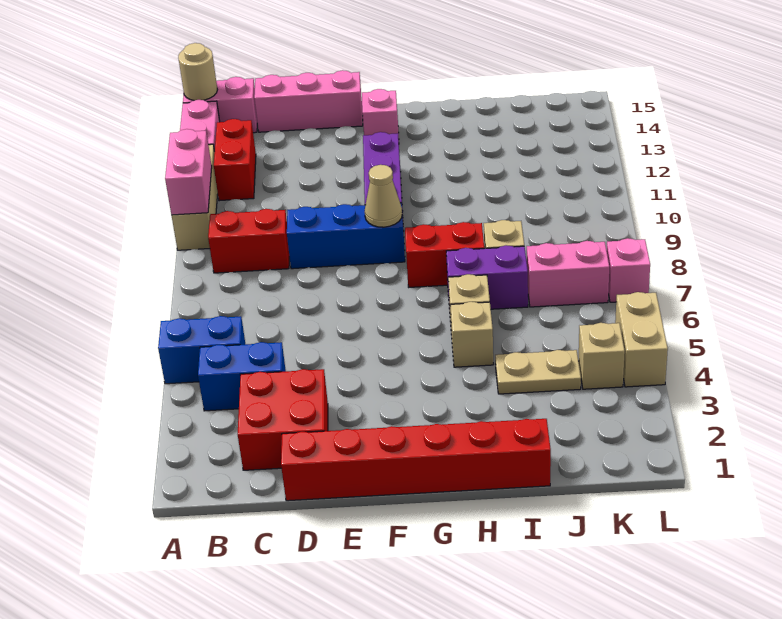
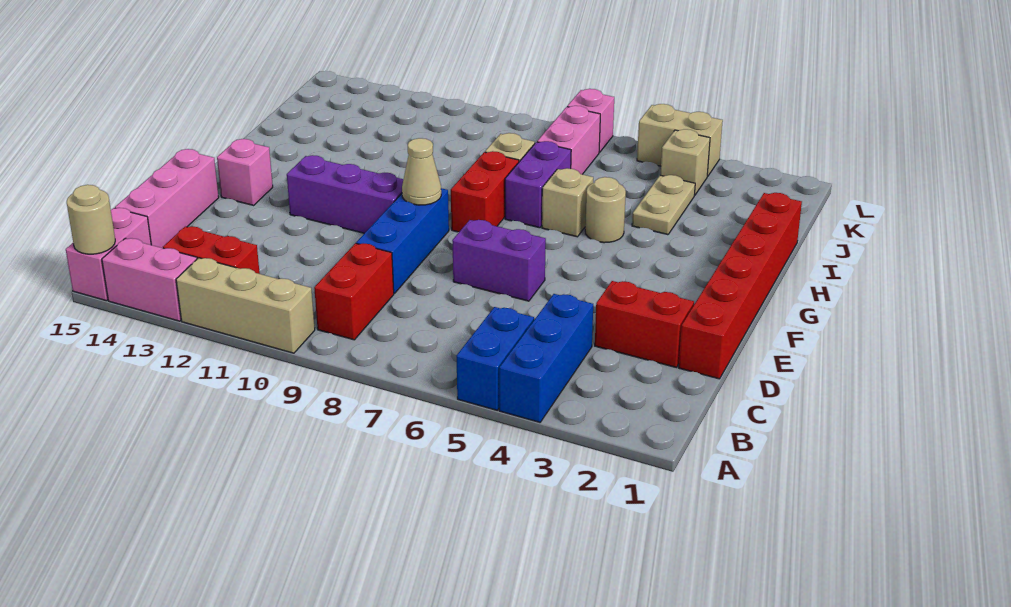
pink 1x2 brick [165,129,212,215] -> none
blue 1x2 brick [198,342,286,411] -> blue 1x3 brick [499,294,593,422]
red 2x2 brick [238,369,328,470] -> red 1x2 brick [595,281,694,368]
none -> purple 1x2 brick [452,220,546,301]
tan 1x1 brick [450,302,493,367] -> tan 1x1 round brick [585,177,626,243]

